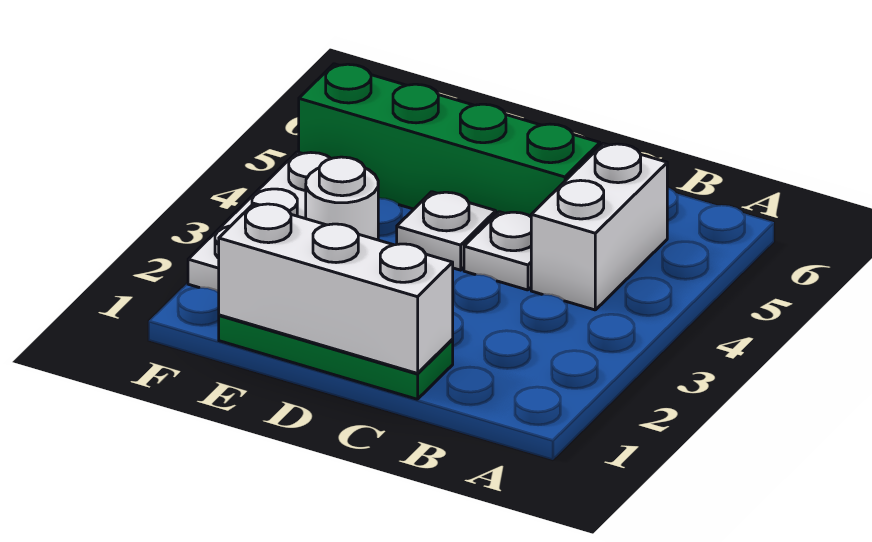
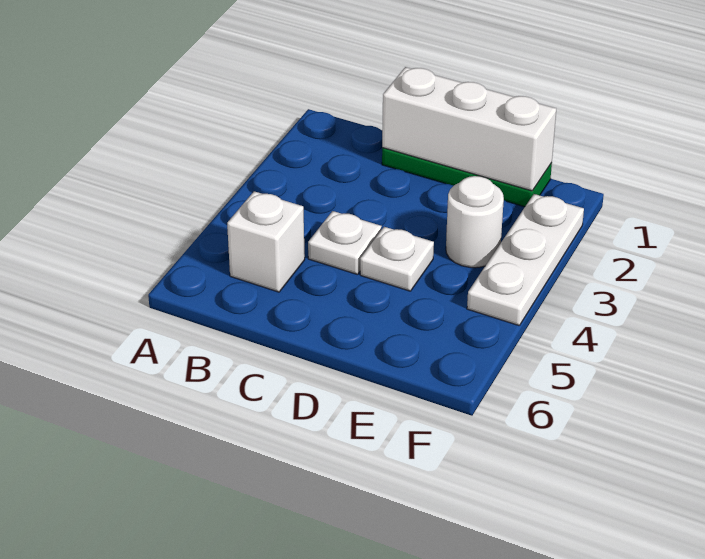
white 1x2 brick [531,143,667,310] -> white 1x1 brick [227,191,305,292]
green 1x4 brick [299,64,600,217] -> none

